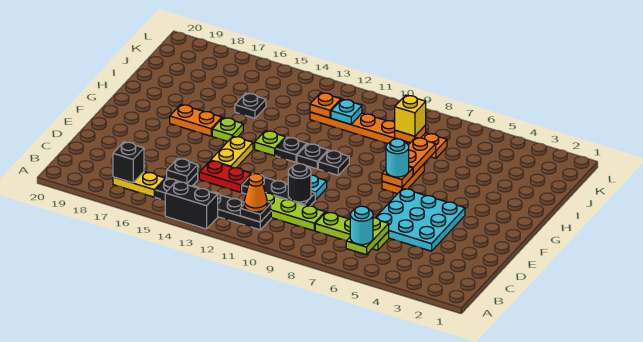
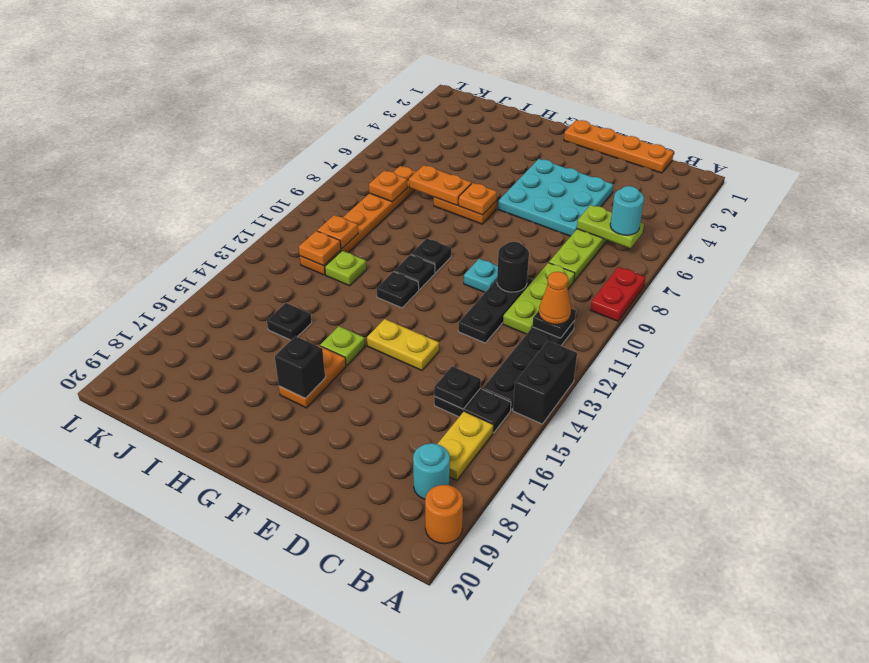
none -> orange 1x1 round brick [425,485,463,544]
black 1x1 brick [113,142,144,183] -> black 1x1 brick moved to [275,336,325,398]
none -> orange 1x4 plate [564,120,674,173]
red 1x2 plate [199,161,252,192] -> red 1x2 plate moved to [590,267,646,321]
cyan 1x1 round brick [386,139,409,177] -> cyan 1x1 round brick moved to [413,443,450,499]
lime 1x1 plate [255,131,286,156] -> lime 1x1 plate moved to [325,251,367,286]
yellow 1x1 brick [395,95,426,136] -> none
cyan 1x1 plate [331,99,362,124] -> orange 1x1 plate [317,215,358,249]

